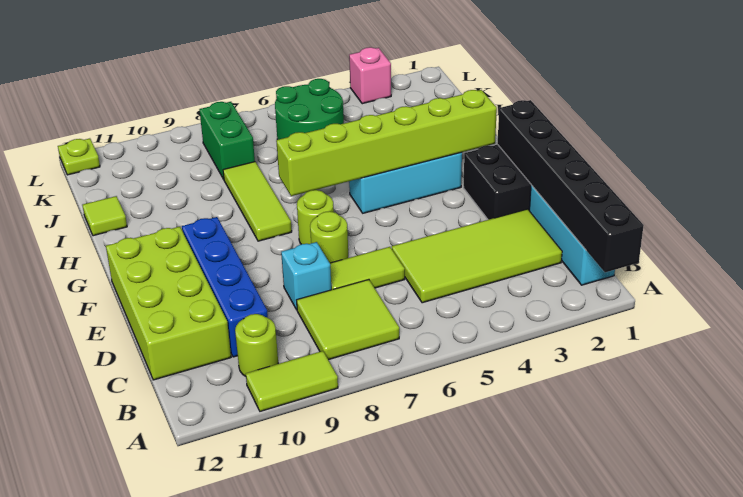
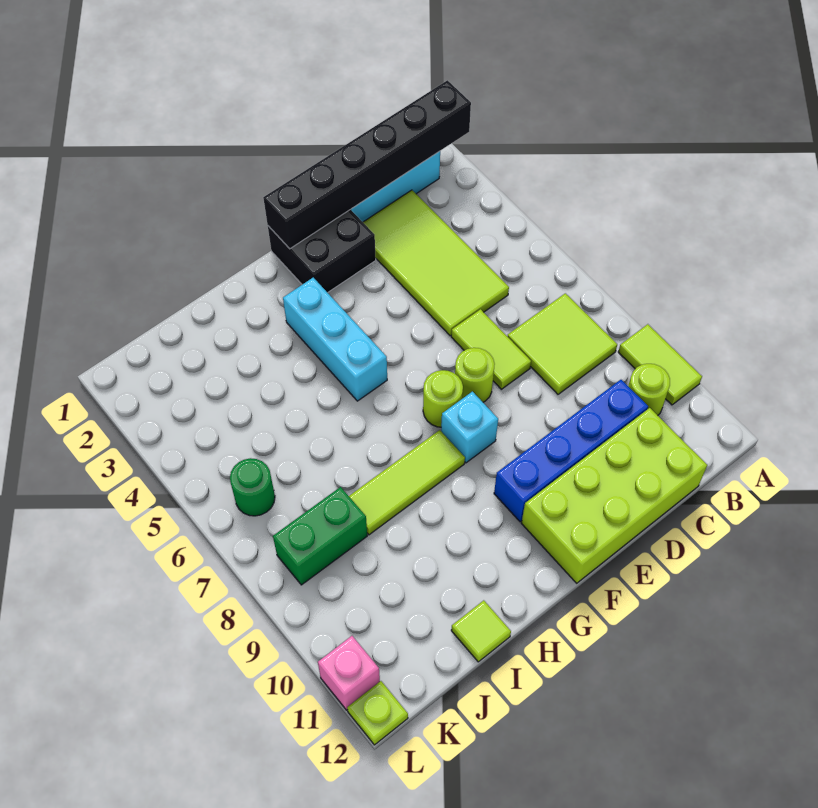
cyan 1x1 brick [281,242,331,310] -> cyan 1x1 brick moved to [441,392,498,463]
lime 1x6 brick [276,90,497,196] -> none
green 2x2 round brick [275,79,344,140] -> green 1x1 round brick [230,458,275,516]
pink 1x1 brick [349,47,391,104] -> pink 1x1 brick moved to [318,636,380,710]

